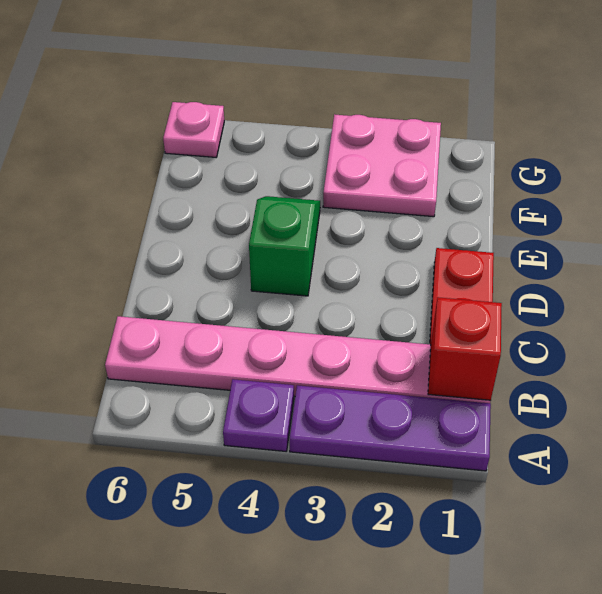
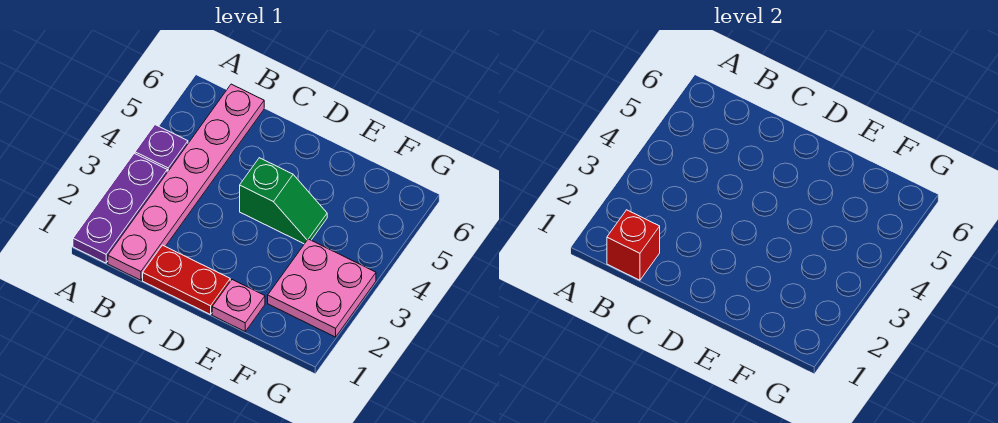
pink 1x1 plate [163,102,224,157] -> pink 1x1 plate moved to [212,280,265,331]

